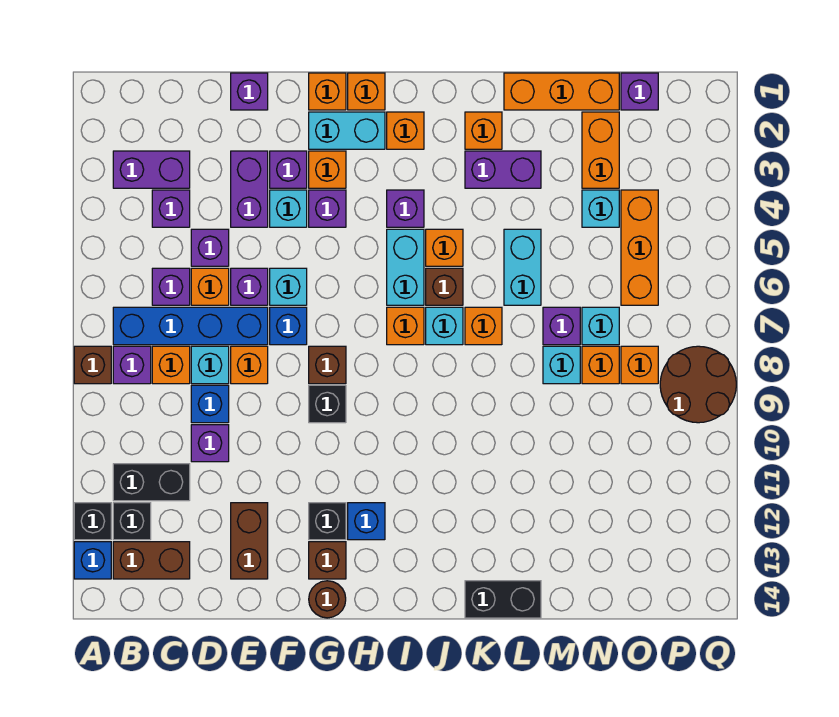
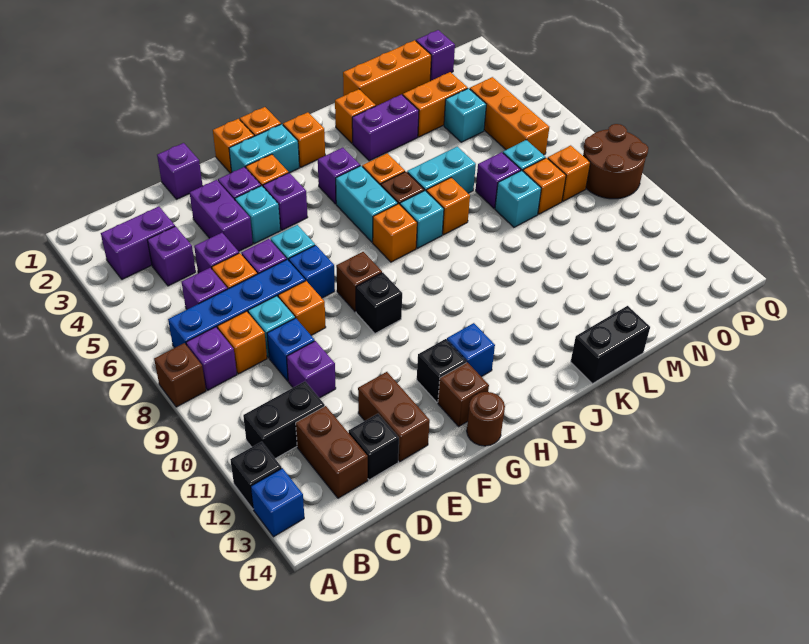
black 1x1 brick [113,503,151,540] -> black 1x1 brick moved to [349,414,399,480]
brown 1x2 brick [113,542,190,579] -> brown 1x2 brick turned to [296,406,368,498]
cyan 1x2 brick [504,229,541,305] -> cyan 1x2 brick turned to [407,147,476,193]
orange 1x2 brick [582,112,619,188] -> orange 1x2 brick turned to [403,72,468,137]

